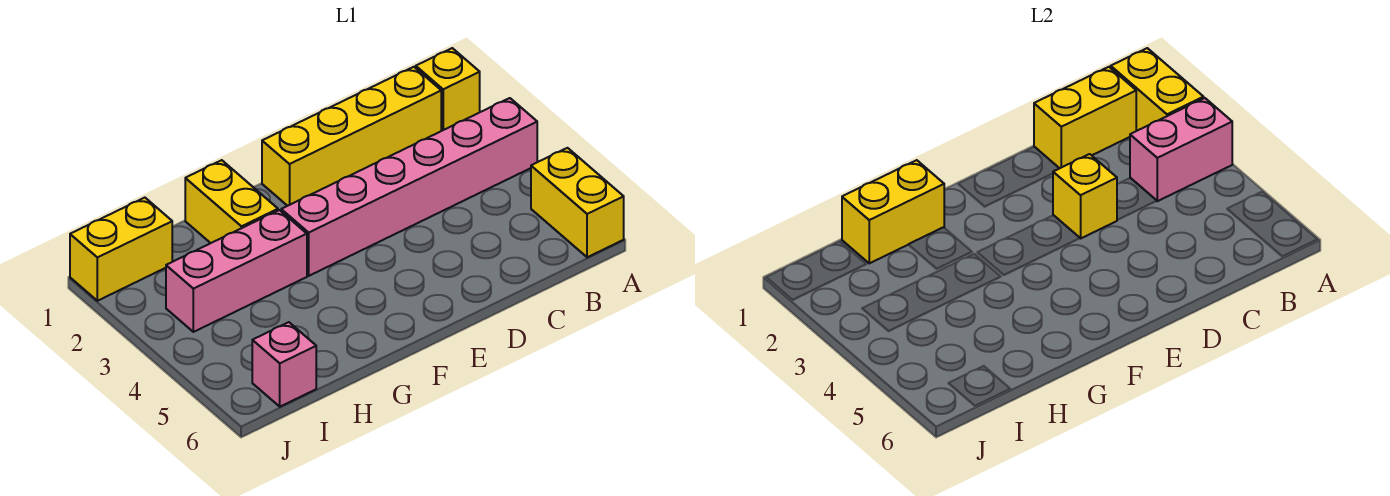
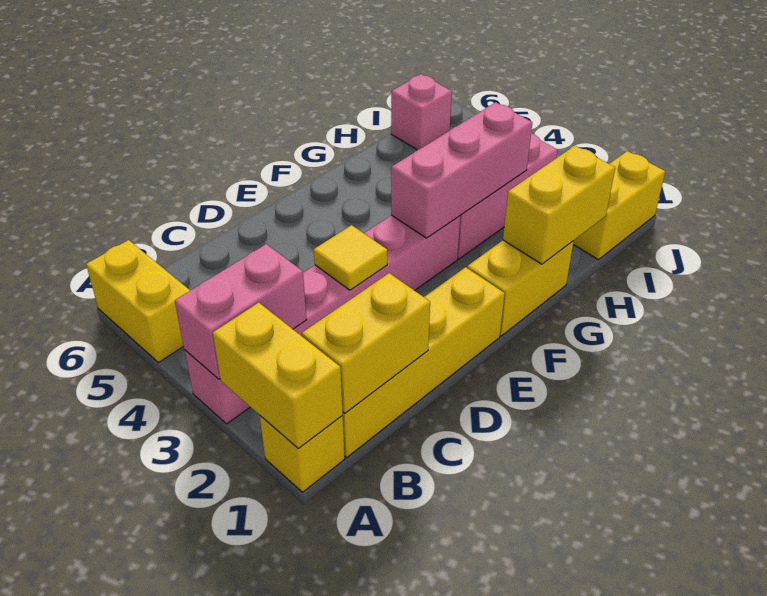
yellow 1x1 brick [1053,154,1117,238] -> yellow 1x1 tile [314,225,387,290]
none -> pink 1x3 brick [391,102,532,238]
yellow 1x2 brick [185,160,278,243] -> yellow 1x2 brick turned to [467,240,574,336]

